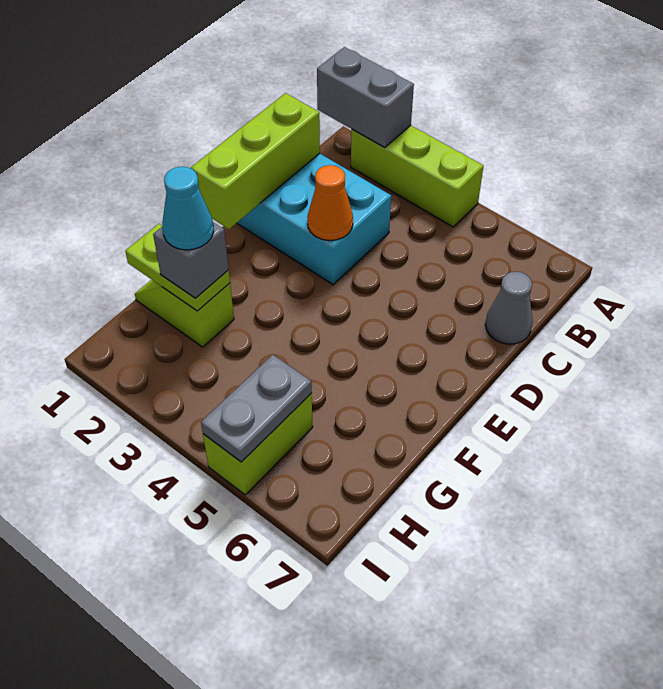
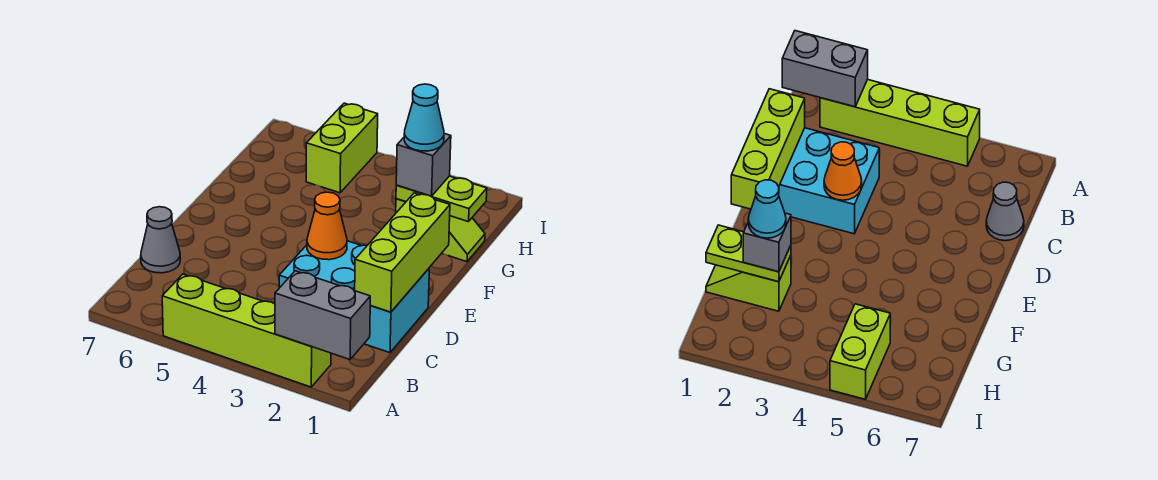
lime 1x3 brick [351,125,483,227] -> lime 1x4 brick [162,274,331,387]
grey 1x2 plate [201,355,312,462] -> none

